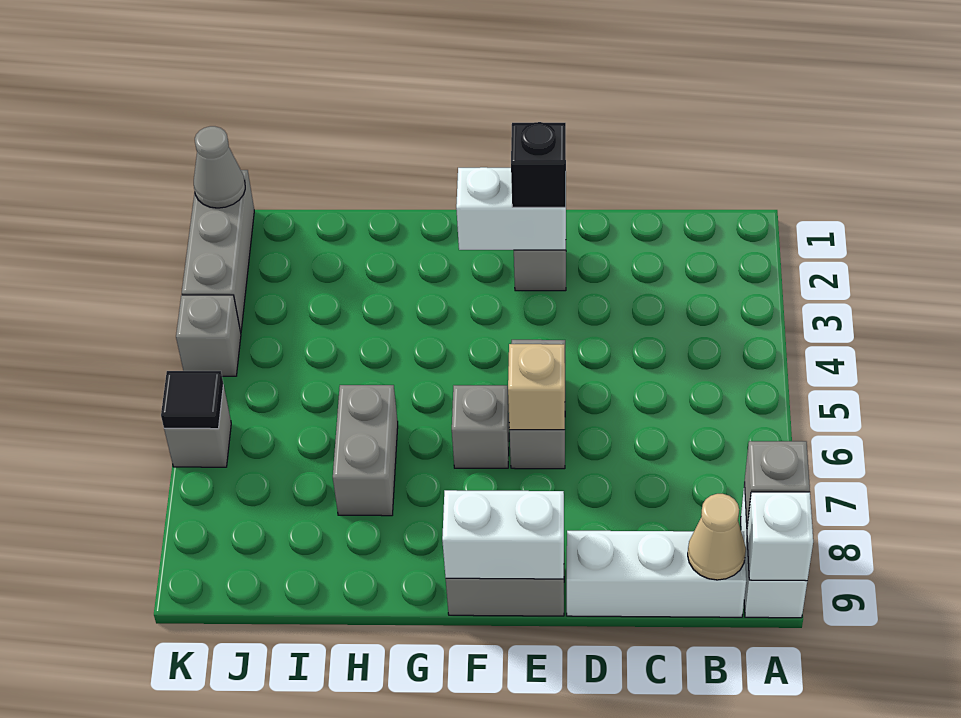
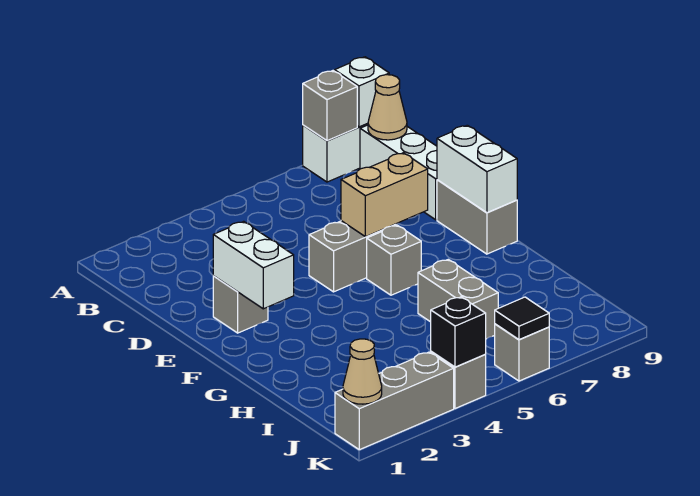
black 1x1 brick [511,122,566,207] -> black 1x1 brick moved to [431,297,486,367]
tan 1x1 brick [508,344,565,430] -> tan 1x2 brick [341,153,428,237]
grey 1x2 brick [333,385,398,516] -> grey 1x2 brick turned to [418,259,498,339]
grey 1x1 cone [194,126,245,208] -> tan 1x1 cone [343,339,382,404]

